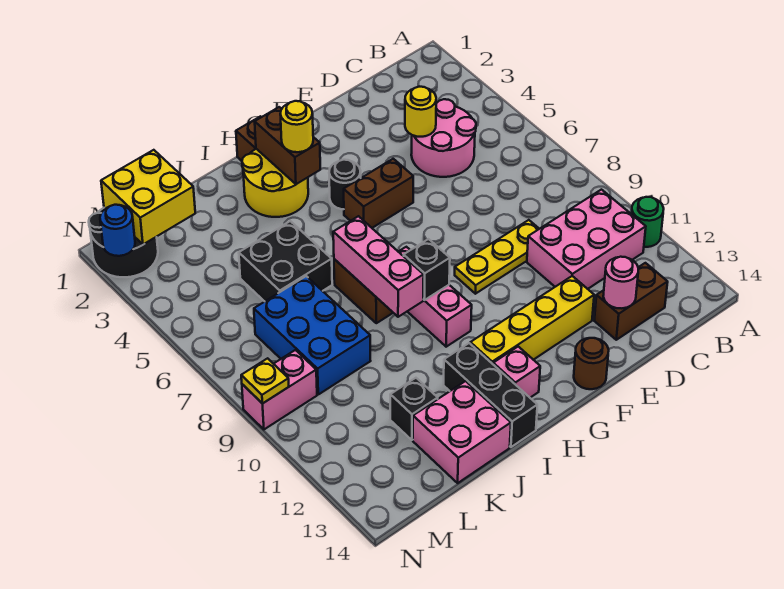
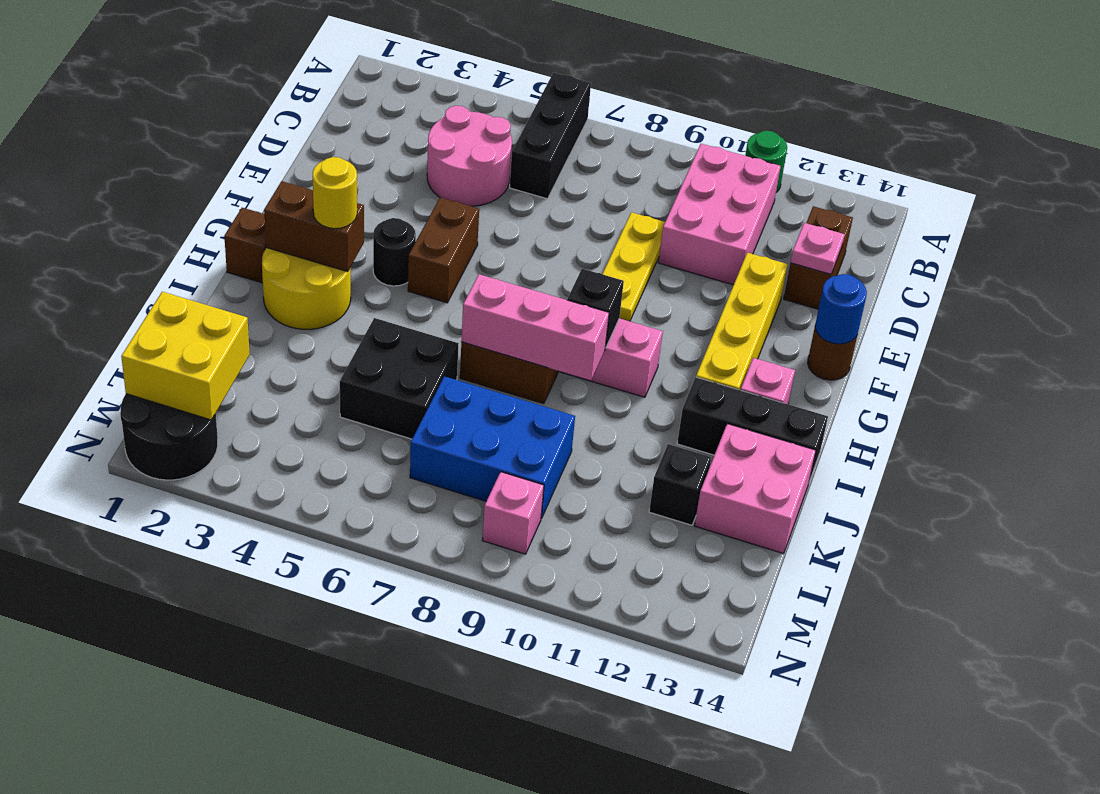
none -> black 1x3 brick [510,73,591,199]
yellow 1x1 round brick [405,87,436,137] -> none
pink 1x1 round brick [603,257,638,308] -> pink 1x1 plate [791,223,845,274]
pink 1x2 brick [242,350,317,429] -> pink 1x1 brick [482,472,544,554]
blue 1x1 round brick [100,205,135,256] -> blue 1x1 round brick moved to [815,274,867,344]
yellow 1x1 plate [241,358,289,404] -> none

